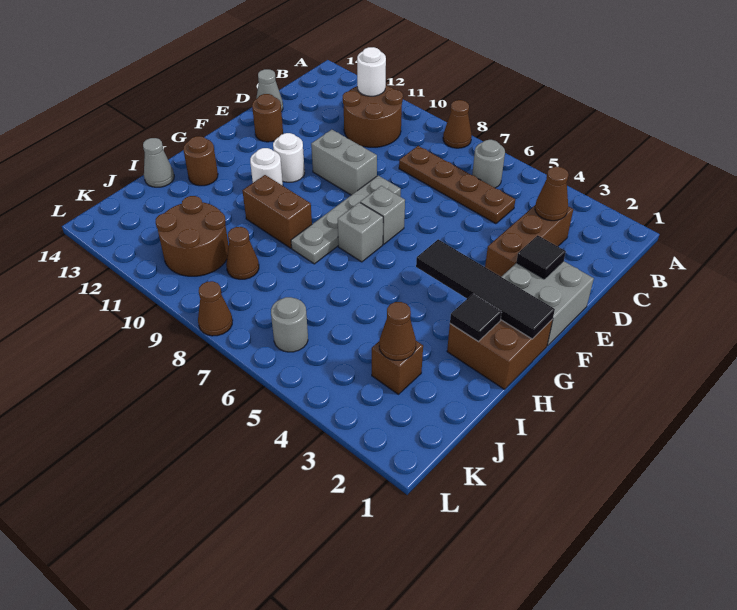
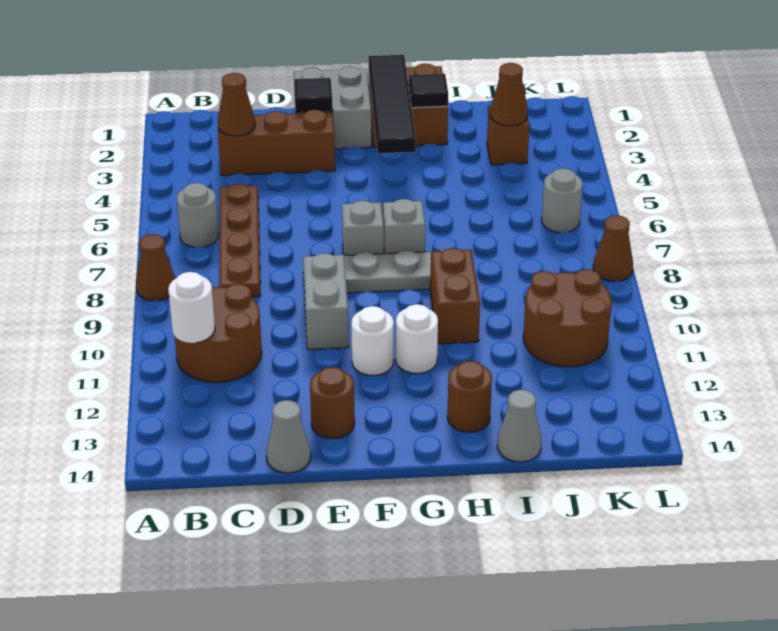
brown 1x1 cone [226,227,259,279] -> none

